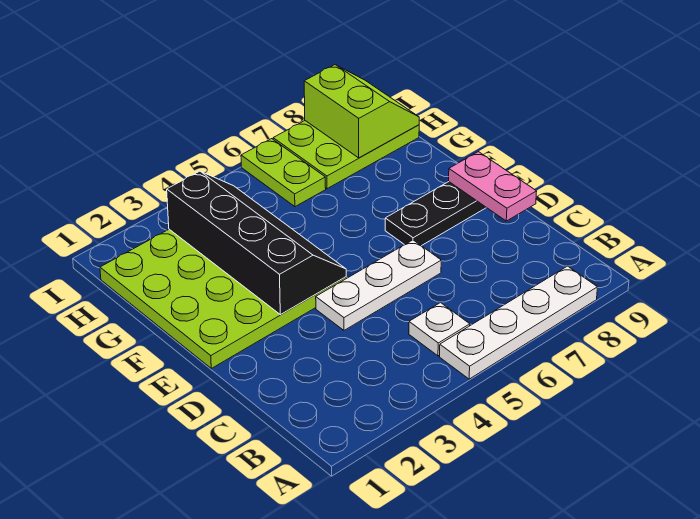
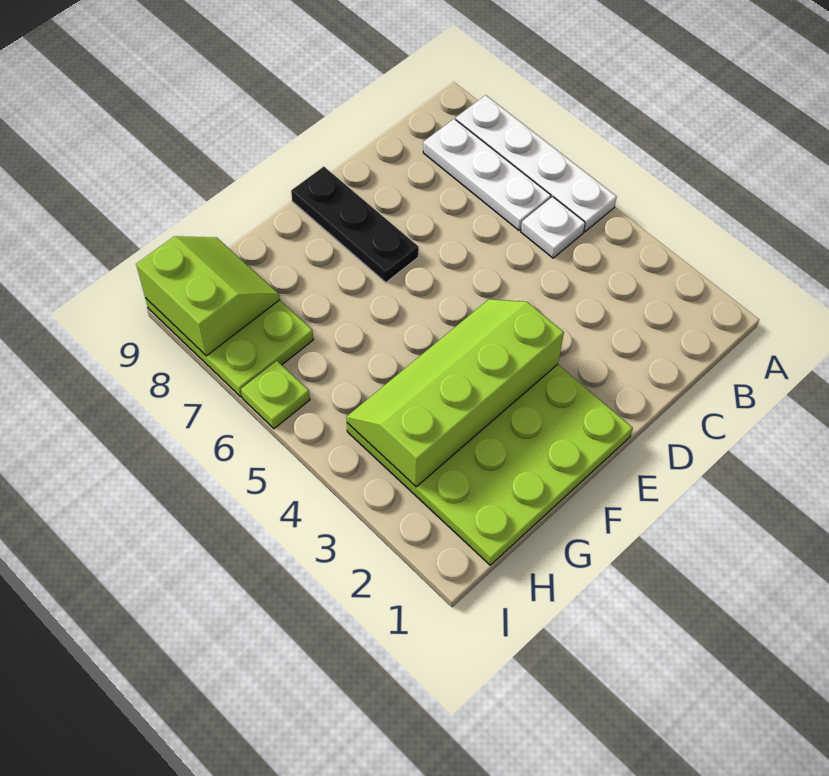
white 1x3 plate [316,240,441,330] -> white 1x3 plate moved to [423,119,551,230]
pink 1x2 plate [449,152,537,221] -> none
black 2x4 slope [167,171,346,315] -> lime 2x4 slope [346,299,564,487]
lime 1x2 plate [241,139,326,207] -> lime 1x1 plate [241,361,310,429]
lime 2x2 slope [304,65,419,158] -> lime 2x2 slope turned to [136,236,280,356]

